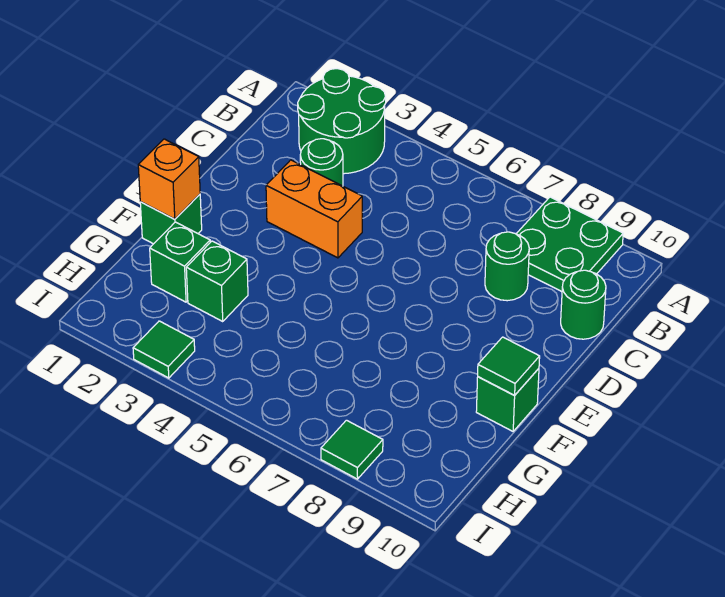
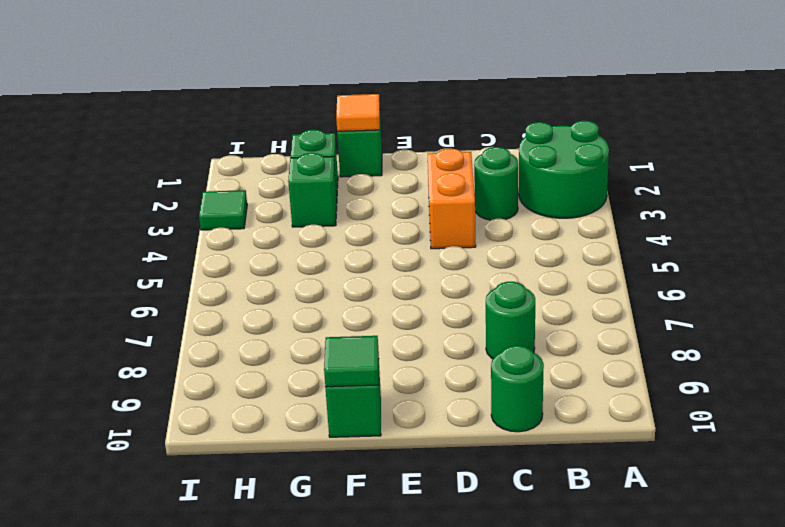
green 2x2 plate [516,197,623,292] -> none
orange 1x1 brick [138,139,200,219] -> orange 1x1 tile [336,94,380,131]
green 1x1 tile [321,420,383,479] -> none

